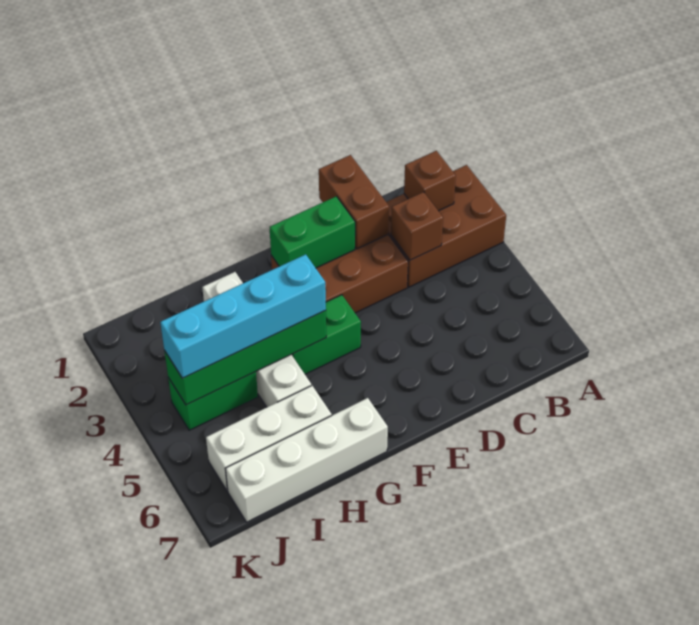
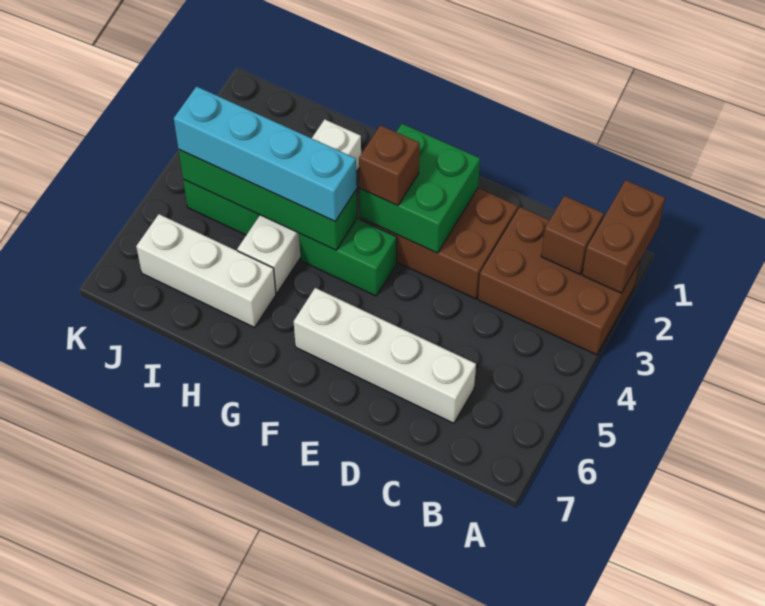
brown 1x1 brick [391,192,443,260] -> brown 1x1 brick moved to [359,125,420,206]
brown 1x2 brick [319,155,389,249] -> brown 1x2 brick moved to [582,180,665,293]
green 1x2 brick [270,196,355,268] -> green 2x2 brick [360,124,480,253]
white 1x4 brick [225,398,388,522] -> white 1x4 brick moved to [294,288,476,423]

